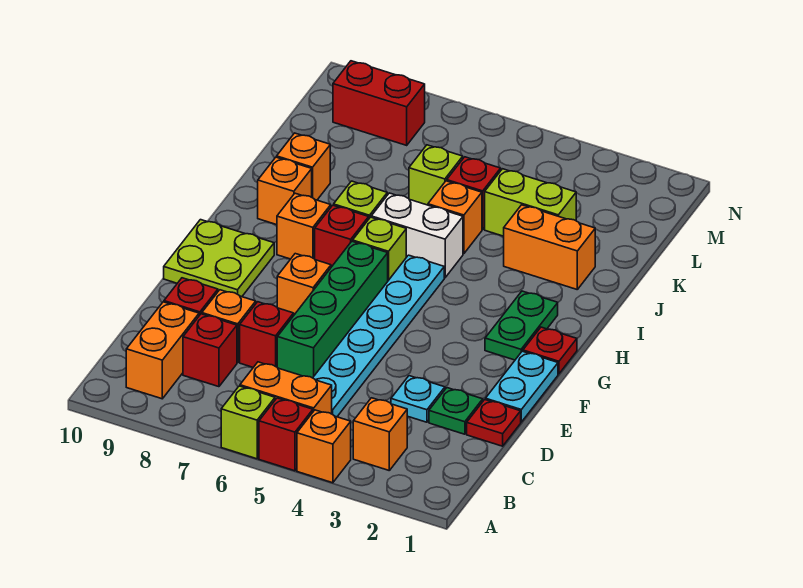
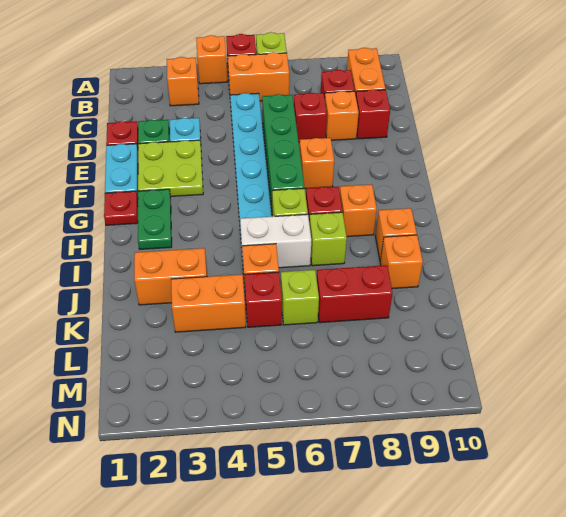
lime 2x2 plate [164,220,274,297] -> lime 2x2 plate moved to [138,140,203,196]
lime 1x2 brick [485,169,576,236] -> orange 1x2 brick [171,275,246,332]
red 1x2 brick [333,61,425,145] -> red 1x2 brick moved to [317,265,393,323]

